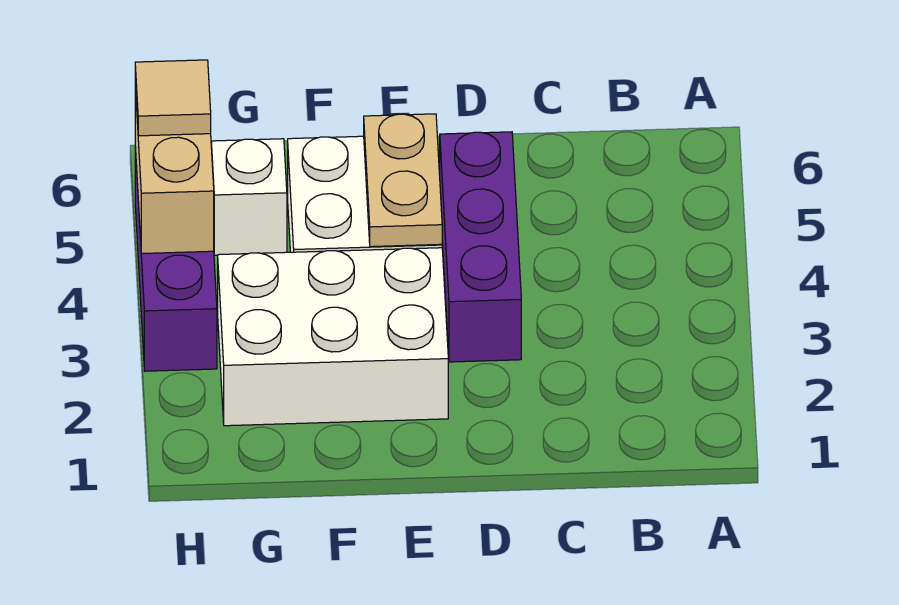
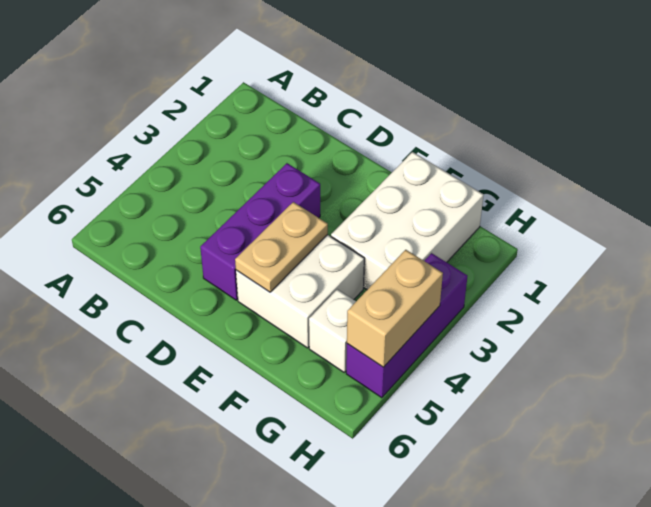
white 2x3 brick [218,248,448,426] -> white 2x3 brick turned to [331,152,484,290]
tan 1x1 tile [135,60,211,136] -> none

